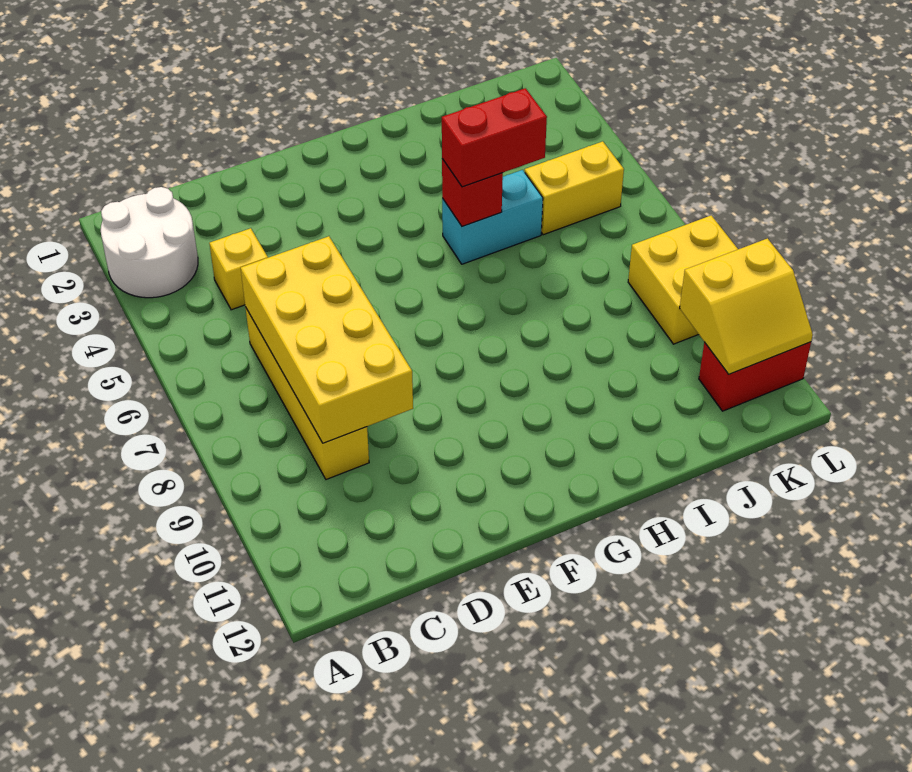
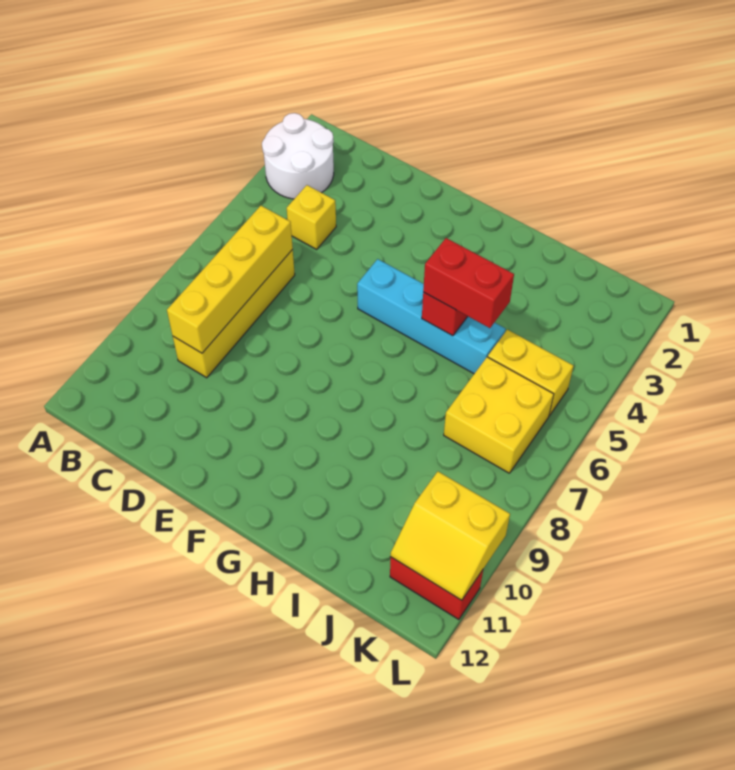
yellow 2x4 brick [241,236,413,443] -> yellow 1x4 brick [167,206,293,353]
cyan 1x2 brick [442,170,543,264] -> cyan 1x4 brick [357,259,506,374]
yellow 2x2 brick [628,215,738,344] -> yellow 2x2 brick moved to [444,357,554,473]

